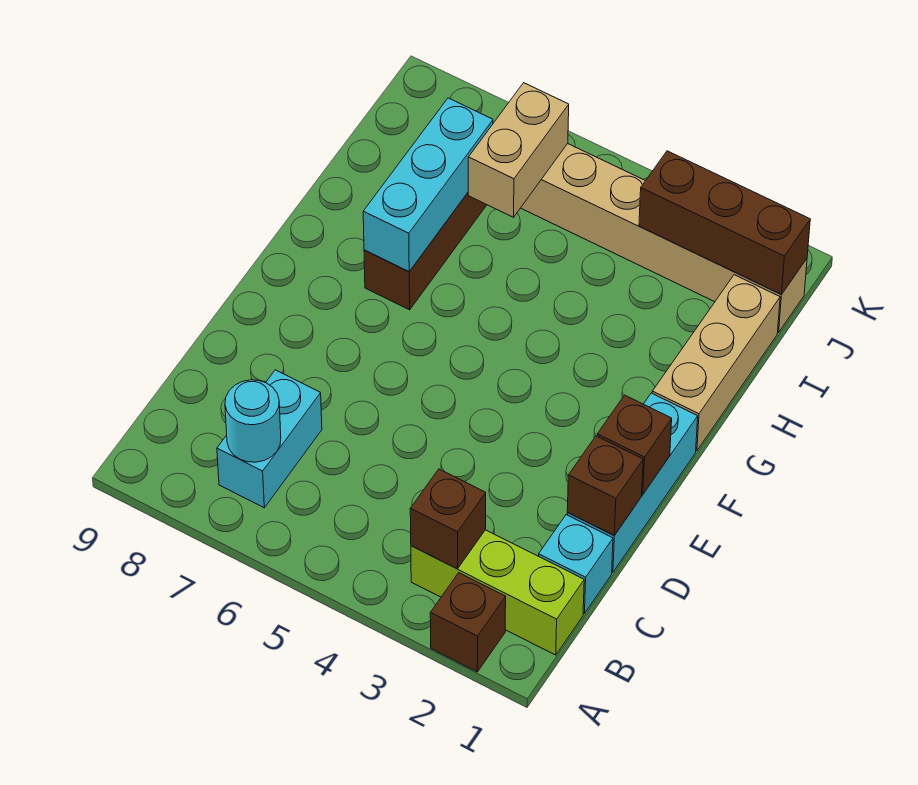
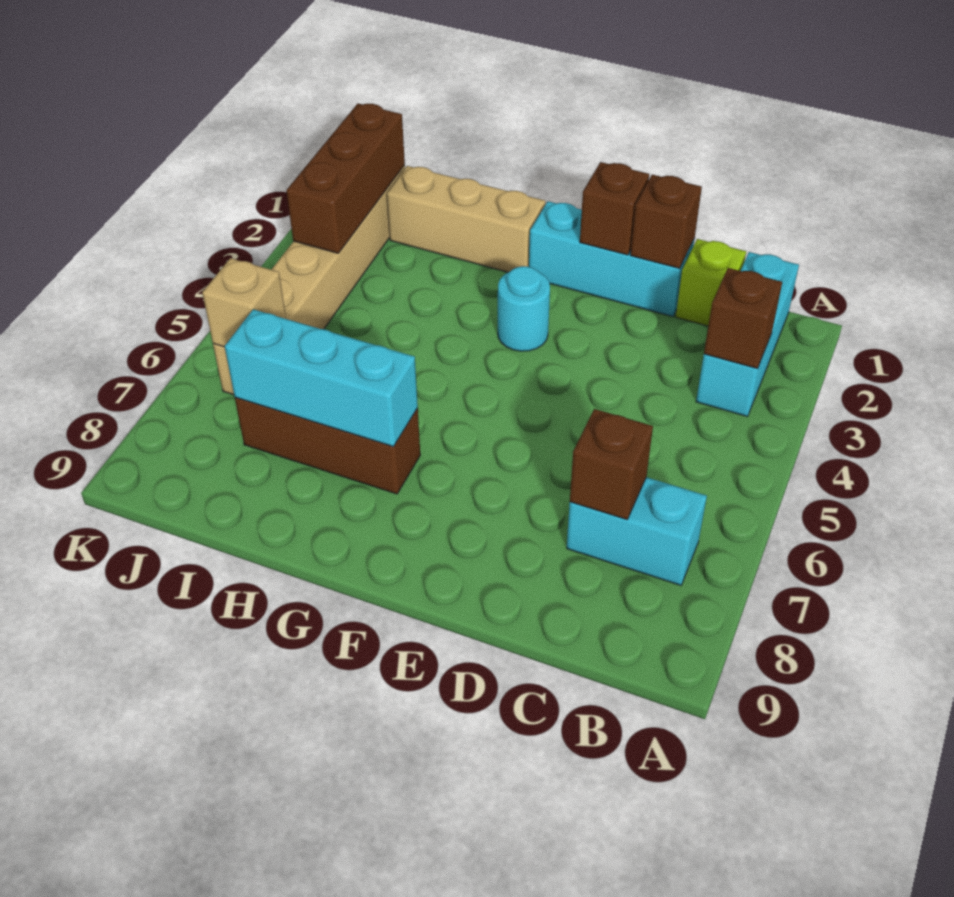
brown 1x1 brick [430,573,506,672] -> brown 1x1 brick moved to [570,409,653,519]
lime 1x3 brick [411,530,584,655] -> cyan 1x3 brick [696,252,799,417]
cyan 1x1 round brick [225,380,281,462] -> cyan 1x1 round brick moved to [498,266,550,351]
cyan 1x1 brick [539,515,613,614] -> lime 1x1 brick [676,239,746,326]
tan 1x2 brick [468,83,569,217] -> tan 1x1 brick [202,258,286,347]

